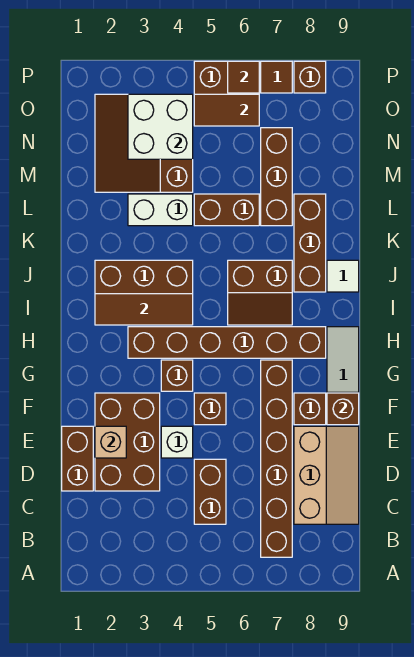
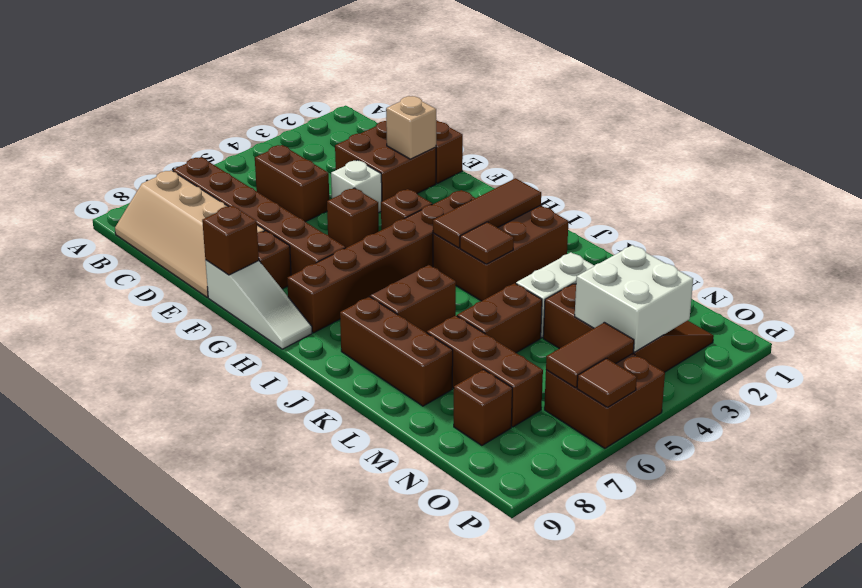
tan 2x3 slope [294,426,359,524] -> tan 2x4 slope [115,170,265,297]
brown 2x3 brick [95,393,160,491] -> brown 2x2 brick [335,121,436,201]
white 1x1 tile [327,260,359,292] -> none
brown 1x1 tile [261,61,292,93] -> brown 1x1 tile moved to [460,222,514,264]
brown 1x1 brick [294,61,326,93] -> brown 1x1 brick moved to [454,370,512,446]

